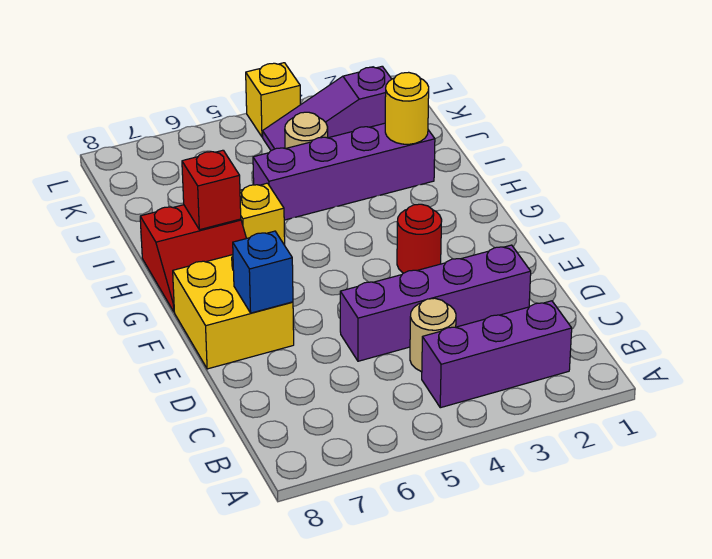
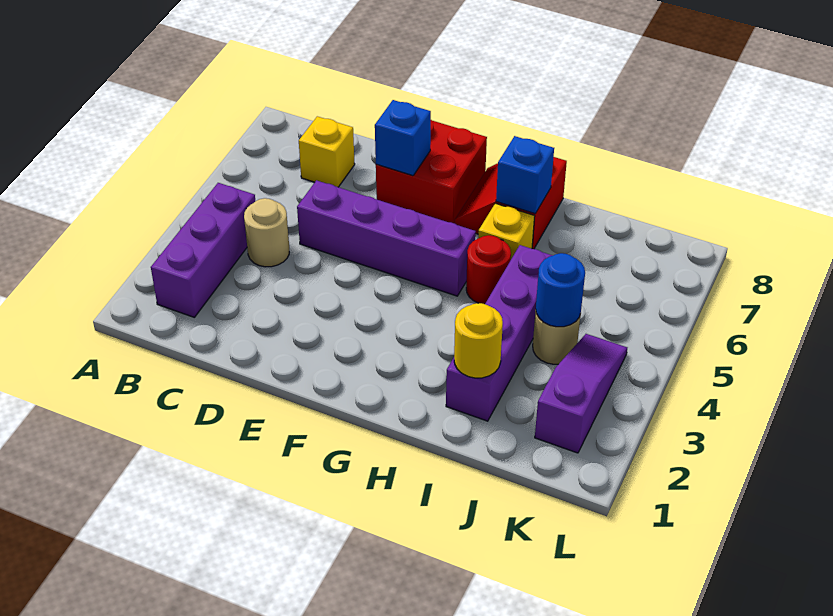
purple 1x4 brick [340,245,531,361] -> purple 1x4 brick turned to [297,180,476,296]
yellow 2x2 brick [173,255,294,369] -> red 2x2 brick [376,120,487,223]
red 1x1 round brick [397,204,442,273] -> red 1x1 round brick moved to [466,235,511,304]
red 1x1 brick [182,150,241,230] -> blue 1x1 brick [496,136,554,213]
none -> blue 1x1 round brick [536,253,585,327]
yellow 1x1 brick [246,63,300,137] -> yellow 1x1 brick moved to [299,116,355,187]

